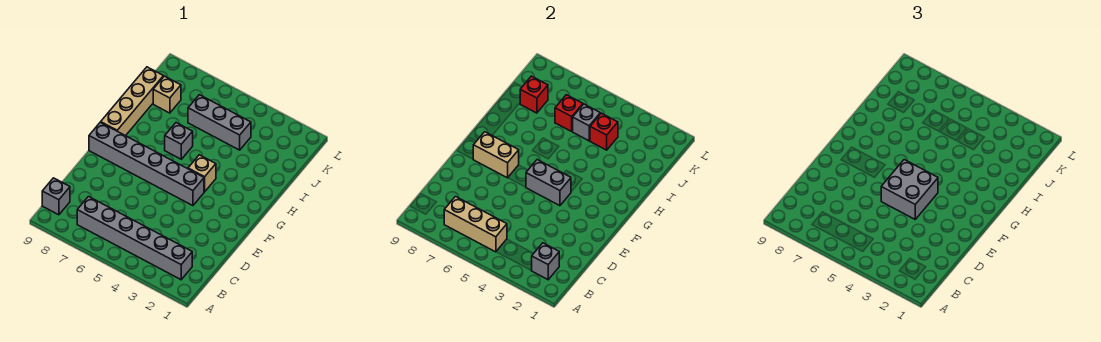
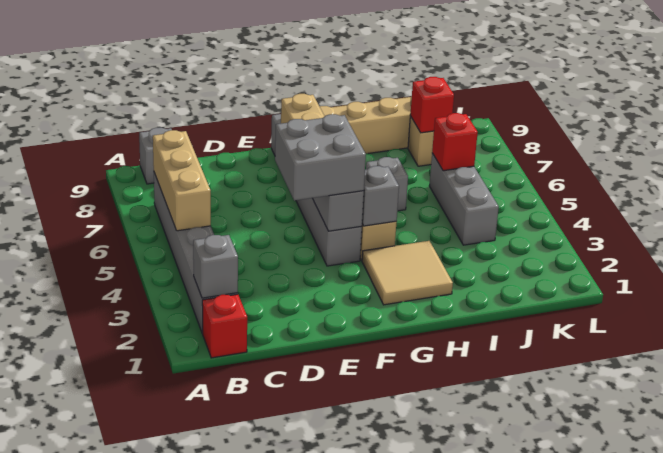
none -> tan 2x2 tile [362,241,453,305]
red 1x1 brick [590,113,618,150] -> red 1x1 brick moved to [202,294,247,358]
grey 1x1 brick [573,104,600,141] -> grey 1x1 brick moved to [362,166,399,226]

